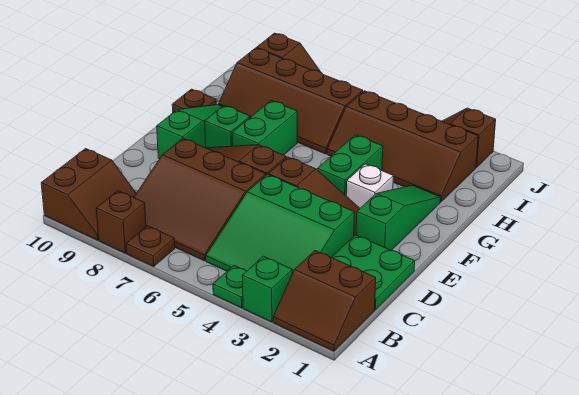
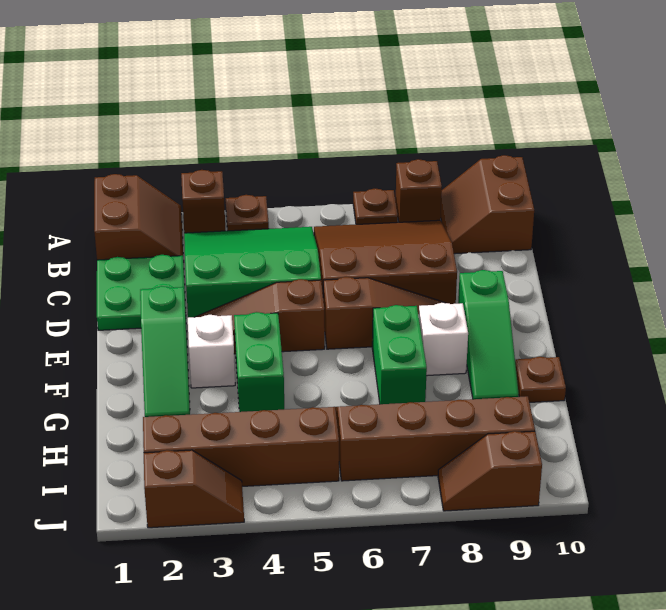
brown 2x2 slope [273,251,376,351] -> brown 2x2 slope turned to [94,174,184,262]
green 1x1 brick [242,256,292,322] -> brown 1x1 brick [181,170,225,233]
green 1x1 plate [213,265,246,308] -> brown 1x1 plate [226,195,269,231]
green 1x1 brick [205,105,250,148] -> white 1x1 brick [419,303,468,376]

